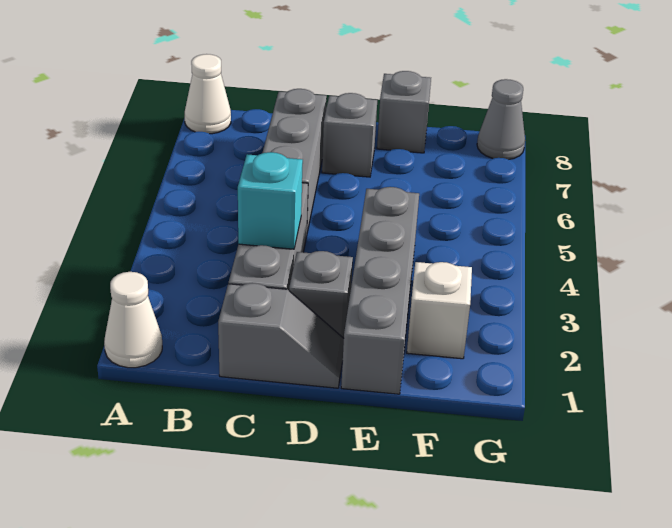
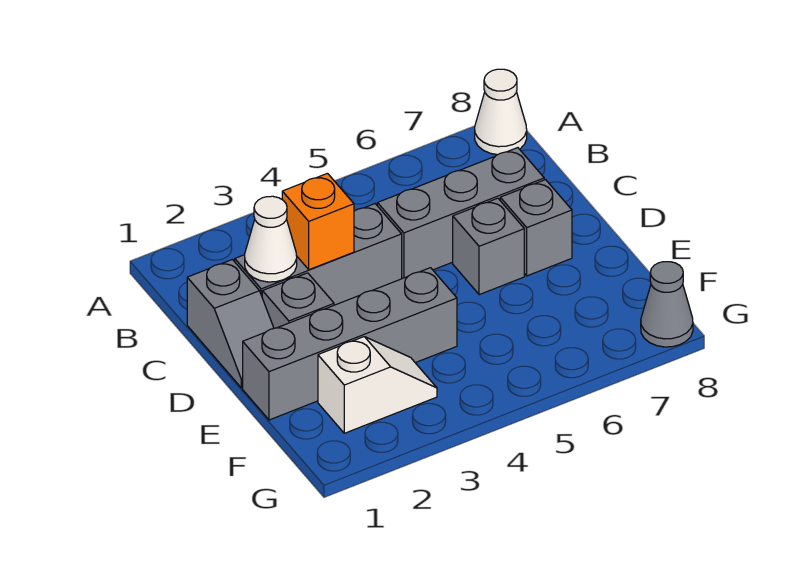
white 1x1 cone [104,272,162,368] -> white 1x1 cone moved to [245,196,297,282]
cyan 1x1 brick [238,152,303,249] -> orange 1x1 brick [282,173,354,270]
grey 1x1 brick [377,71,431,153] -> grey 1x1 brick moved to [453,198,524,295]

